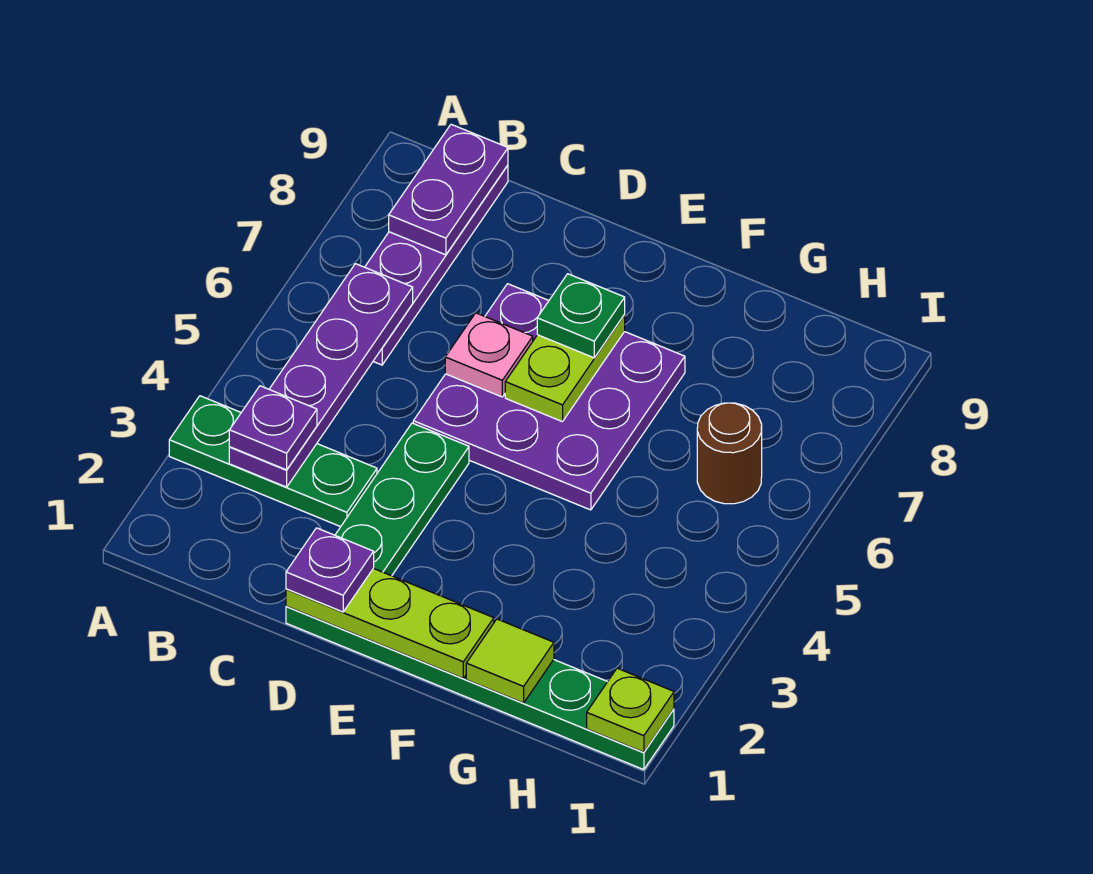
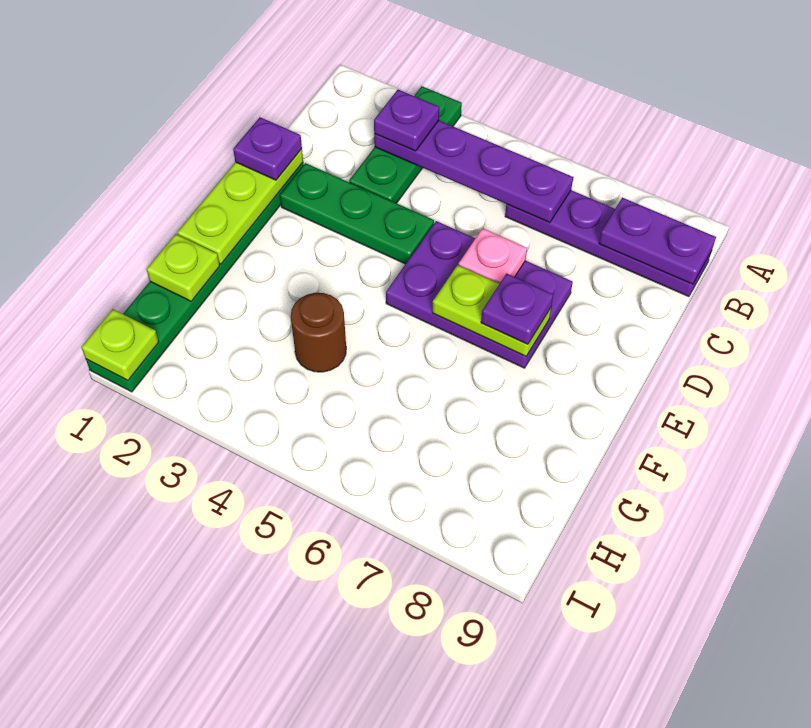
purple 3x3 plate [413,284,685,510] -> purple 2x3 plate [386,221,573,368]
green 1x1 plate [537,274,625,358] -> purple 1x1 plate [481,274,553,344]
lime 1x1 tile [466,619,554,703] -> lime 1x1 plate [146,234,220,301]
brown 1x1 round brick [697,403,762,504] -> brown 1x1 round brick moved to [291,293,346,372]

